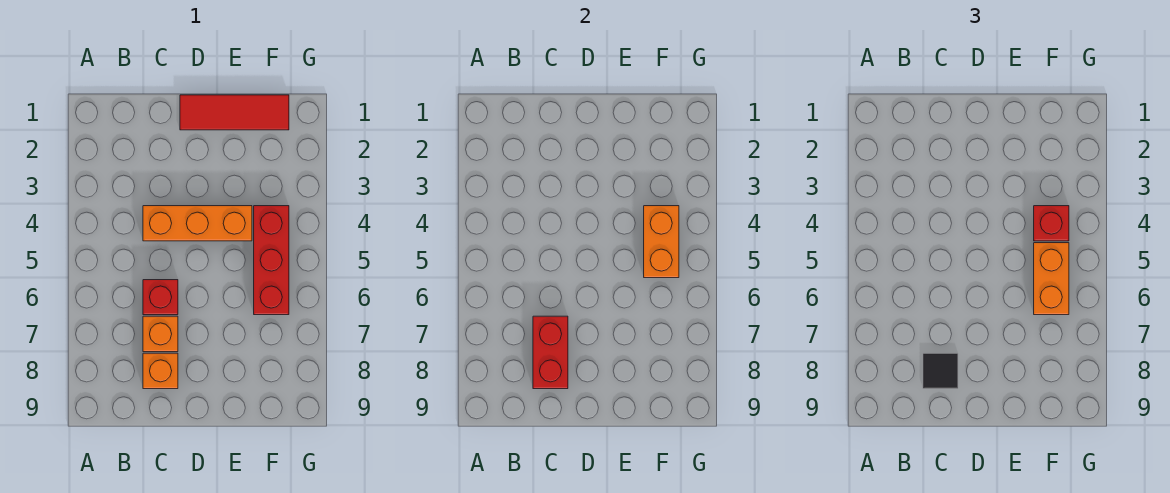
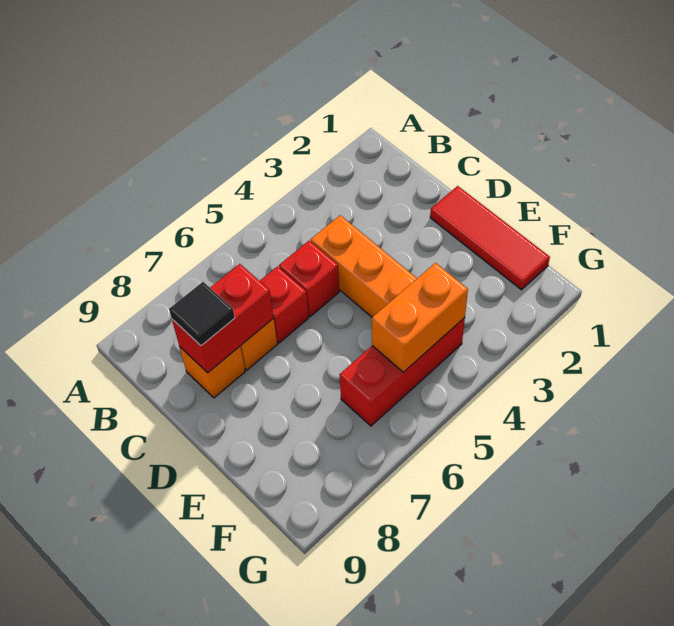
red 1x1 brick [1034,206,1069,241] -> red 1x1 brick moved to [279,241,339,316]
orange 1x2 brick [1034,243,1069,315] -> none

